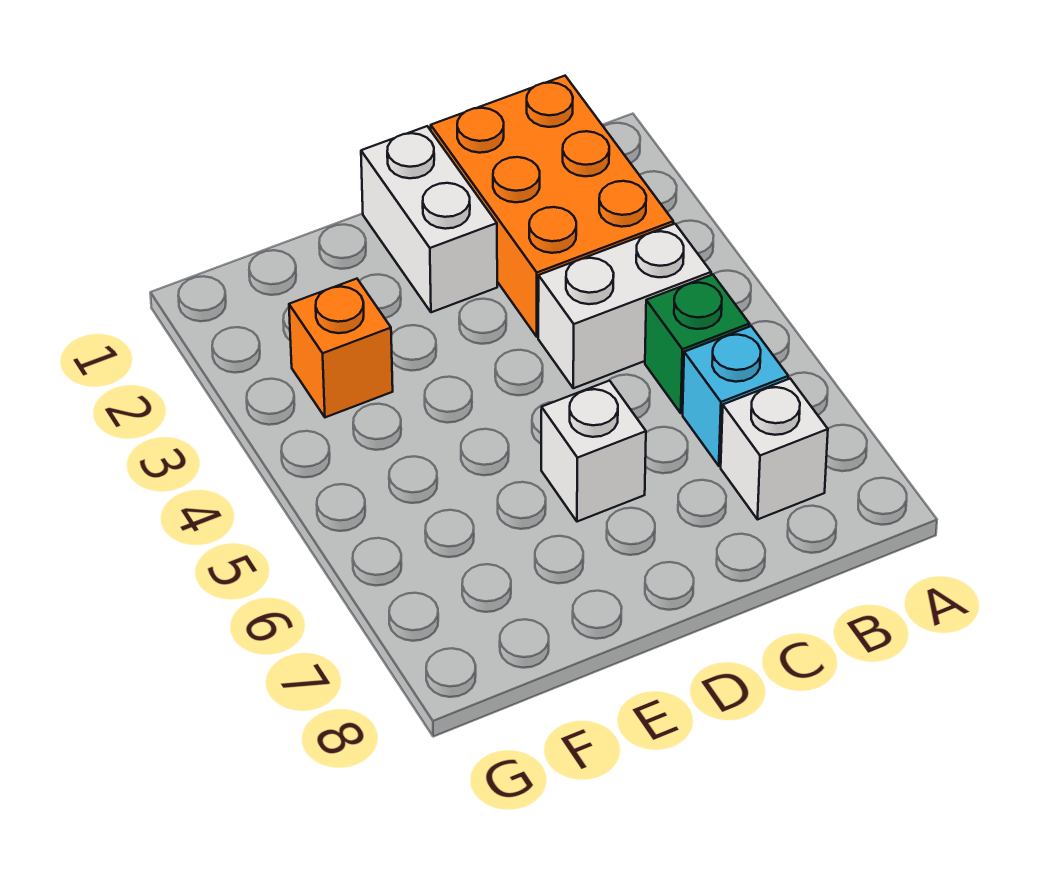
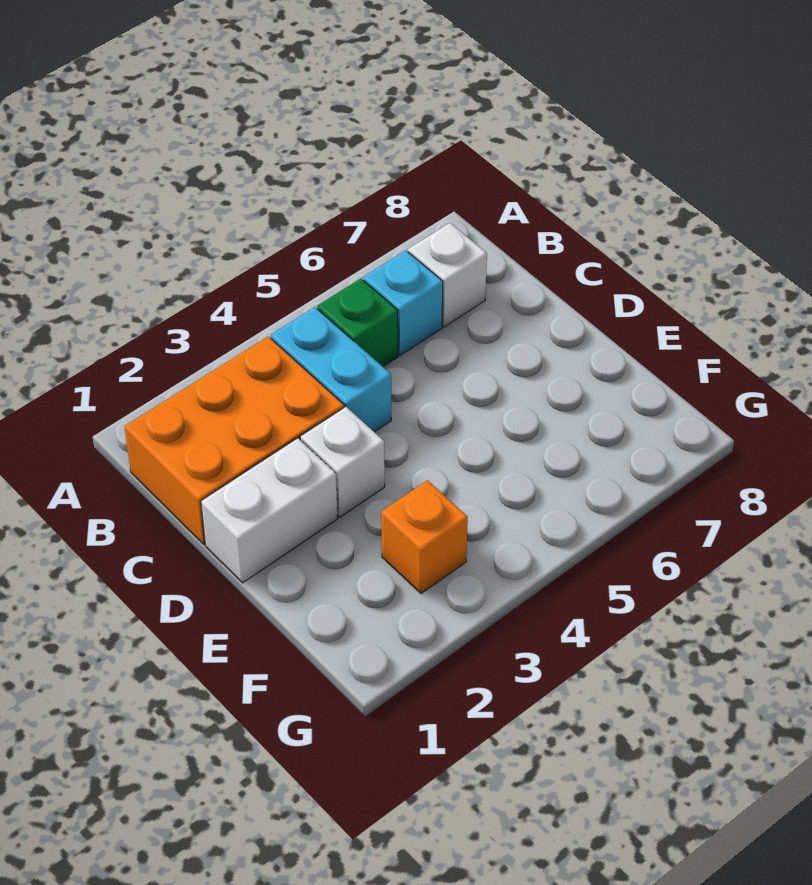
white 1x2 brick [538,224,711,388] -> cyan 1x2 brick [271,307,391,432]
white 1x1 brick [541,381,646,522] -> white 1x1 brick moved to [300,407,385,517]

